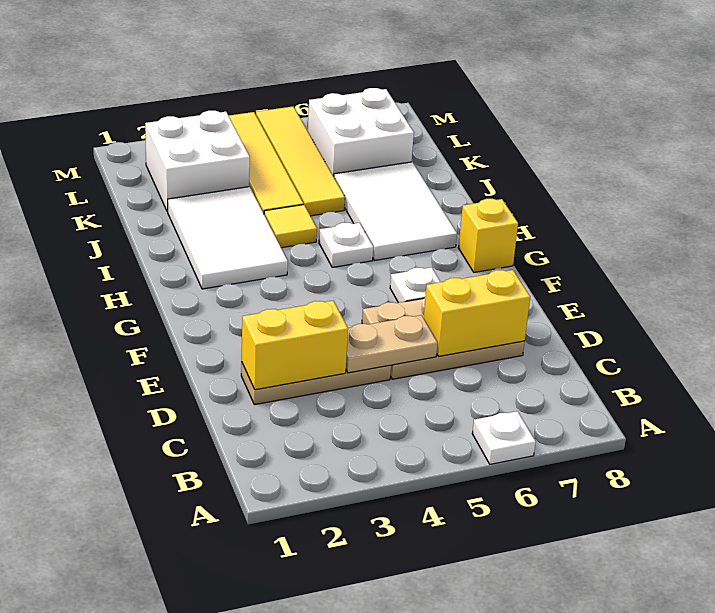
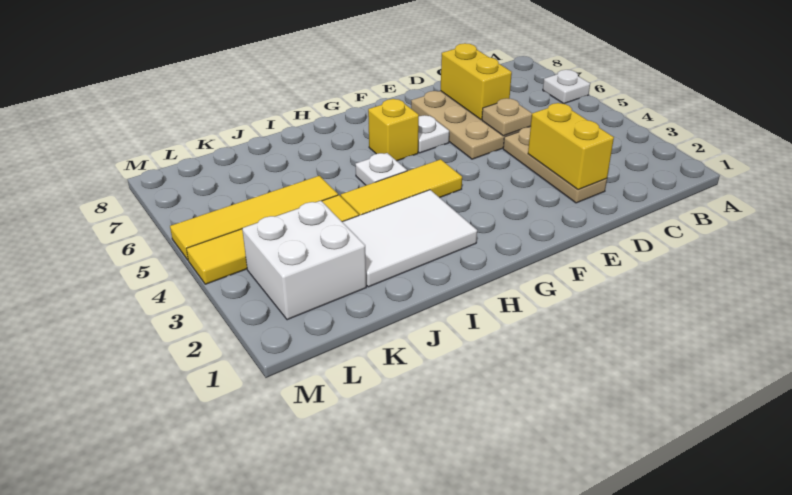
tan 1x2 plate [346,315,438,373] -> tan 1x1 plate [482,98,532,136]
yellow 1x1 brick [458,199,518,272] -> yellow 1x1 brick moved to [368,99,419,161]
white 2x3 tile [334,162,457,260] -> none
yellow 1x1 tile [264,205,317,248] -> yellow 1x3 tile [341,159,462,215]
white 2x2 brick [308,88,414,176] -> none

